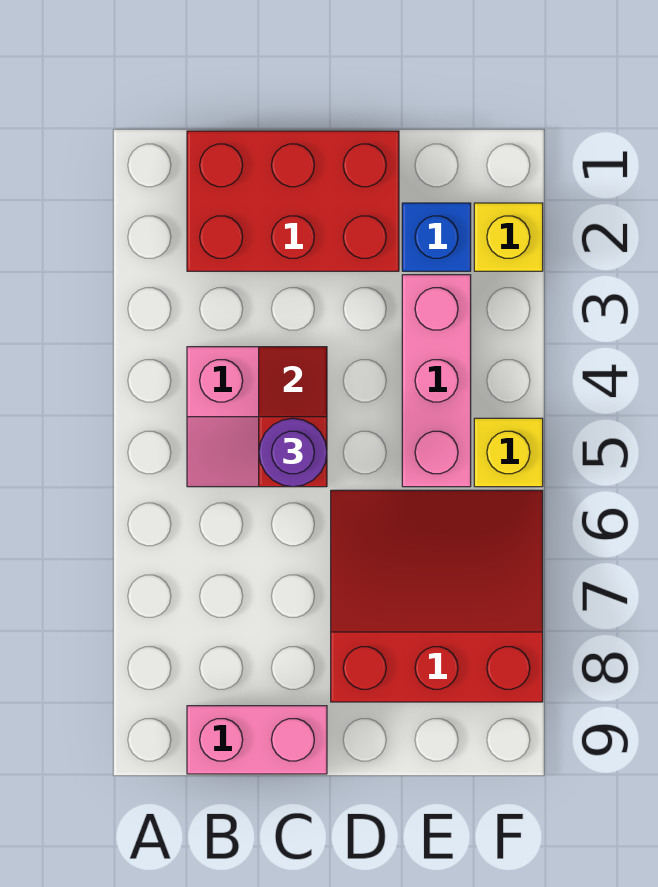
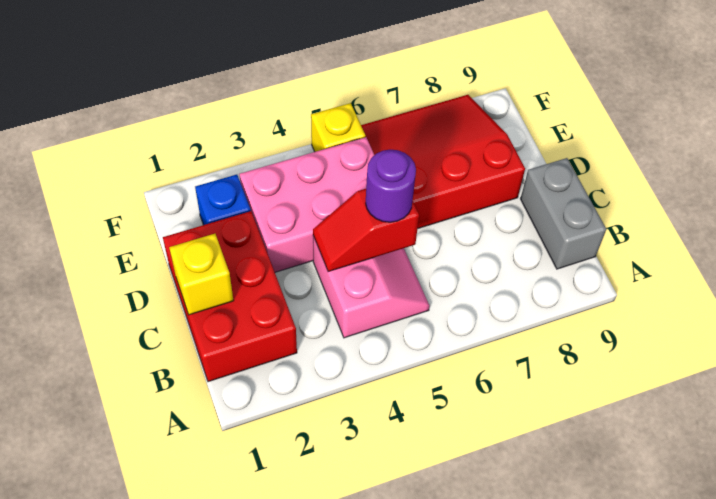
pink 1x2 brick [187,706,327,774] -> grey 1x2 brick [521,158,606,269]
red 3x3 slope [331,490,543,702] -> red 3x3 slope turned to [361,95,525,228]
pink 1x3 brick [402,275,471,487] -> pink 2x3 brick [239,137,374,272]
yellow 1x1 brick [474,203,543,271] -> yellow 1x1 brick moved to [169,234,234,315]

